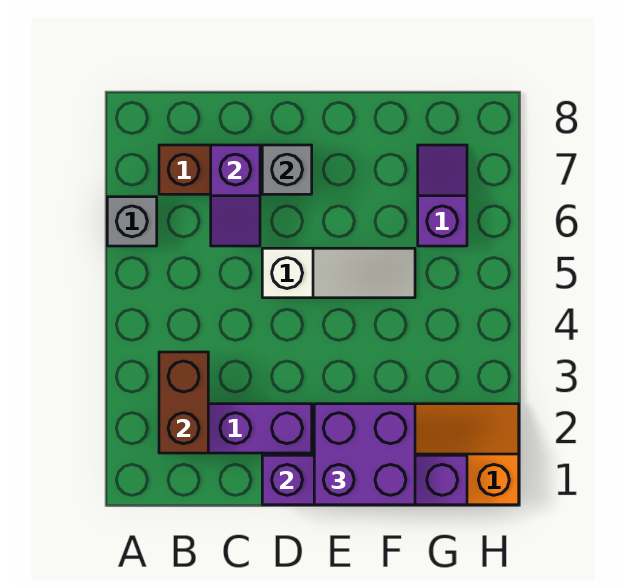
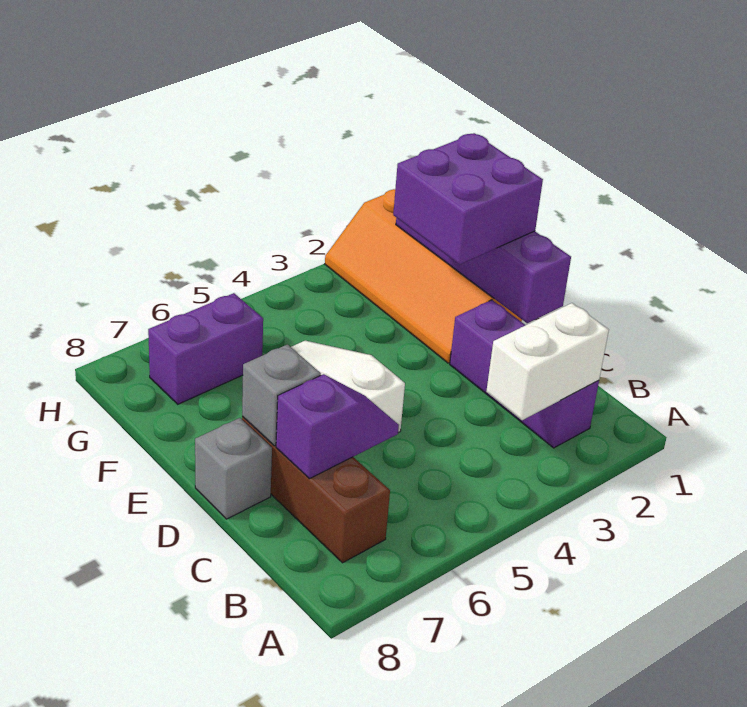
grey 1x1 brick [107,197,157,246] -> grey 1x1 brick moved to [195,418,272,519]
brown 1x2 brick [159,352,208,453] -> white 1x2 brick [486,303,609,420]
purple 1x2 slope [418,145,467,246] -> purple 1x2 brick [148,293,263,404]

